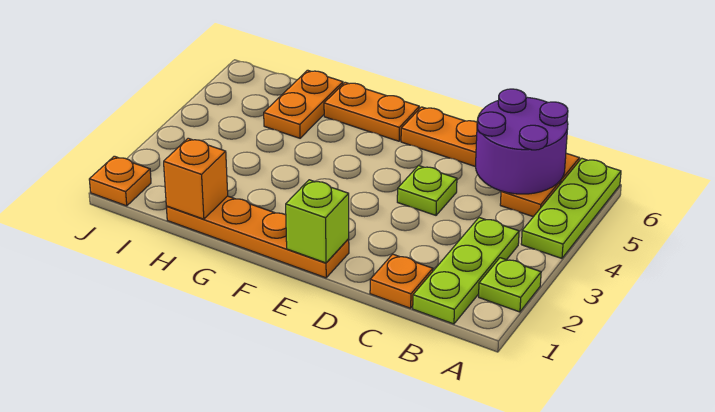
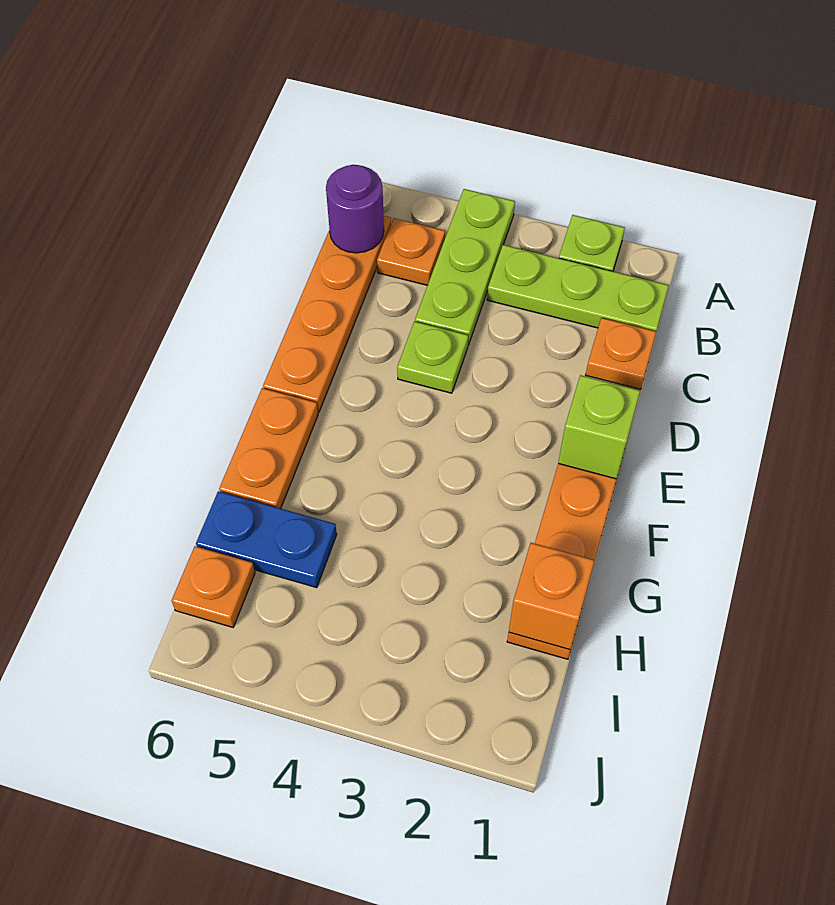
lime 1x3 plate [521,158,621,258] -> lime 1x3 plate turned to [415,189,515,345]
purple 2x2 round brick [476,89,568,194] -> purple 1x1 round brick [326,165,384,253]
orange 1x2 plate [264,70,343,138] -> blue 1x2 plate [196,491,337,588]
orange 1x1 plate [89,156,151,206] -> orange 1x1 plate moved to [172,546,255,627]

